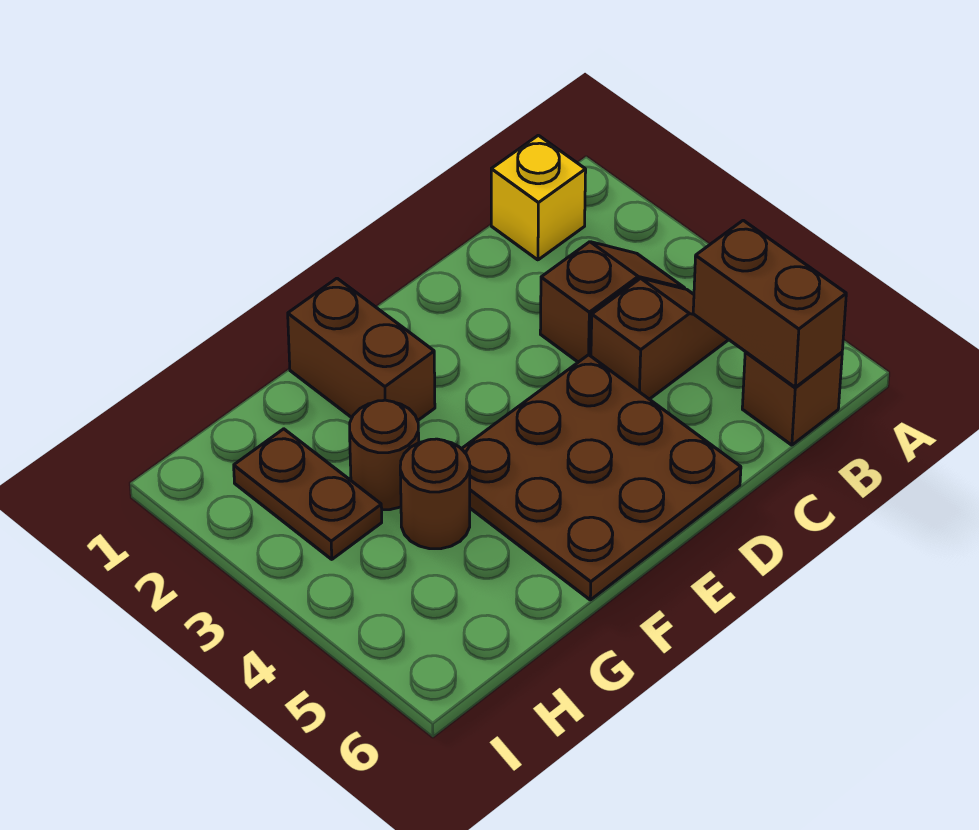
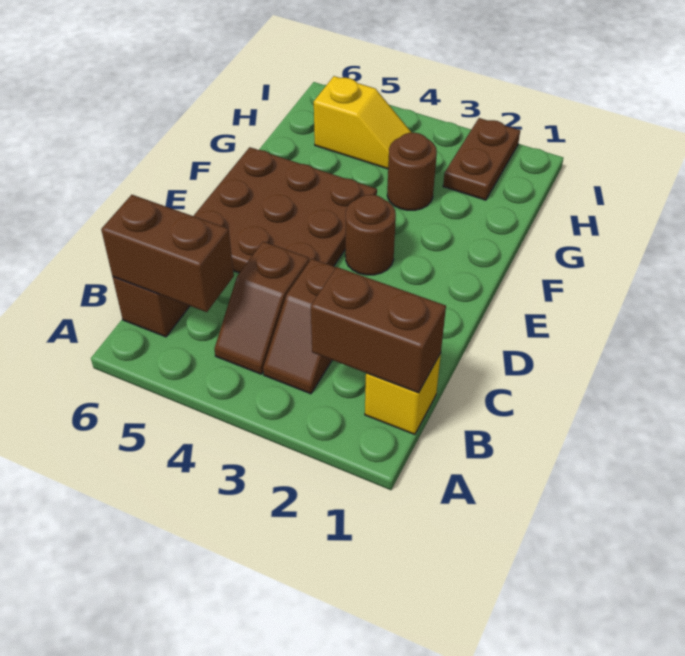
brown 1x2 brick [288,278,435,421] -> brown 1x2 brick moved to [311,267,446,393]
brown 1x1 round brick [400,439,470,549] -> brown 1x1 round brick moved to [345,195,396,275]
brown 1x2 plate [234,429,382,559] -> brown 1x2 plate turned to [443,118,520,200]
none -> yellow 1x2 slope [314,76,412,169]

